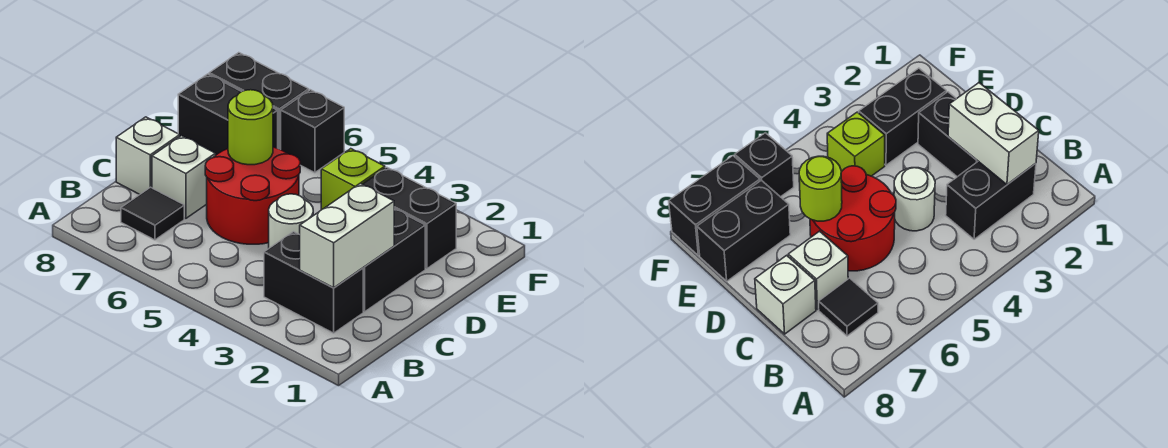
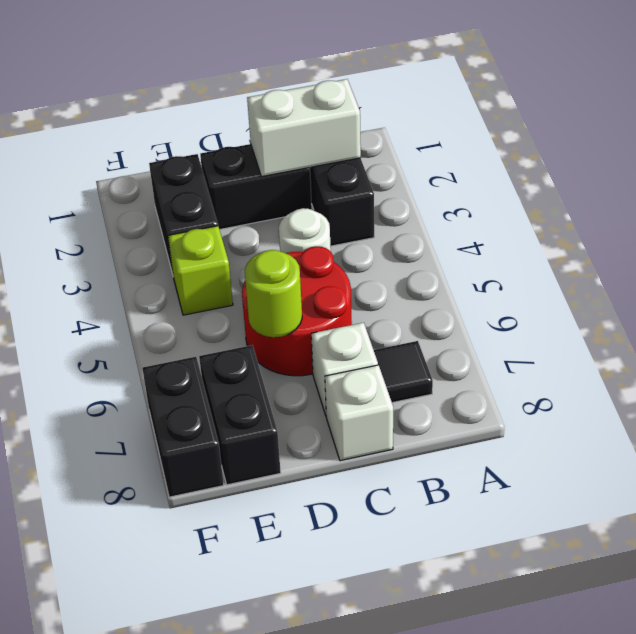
black 1x1 brick [281,90,344,173] -> none

